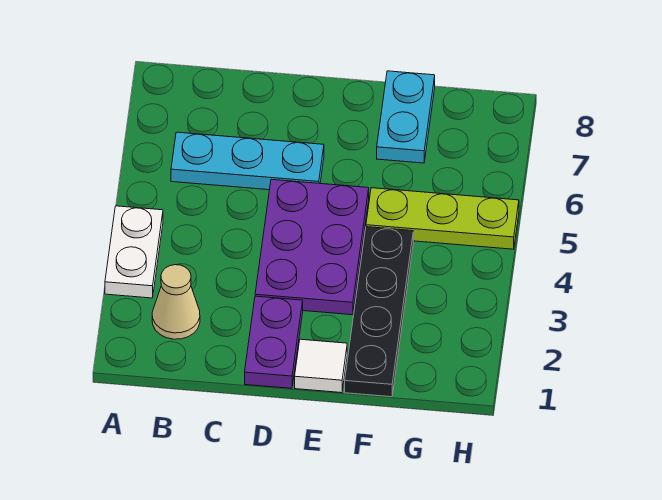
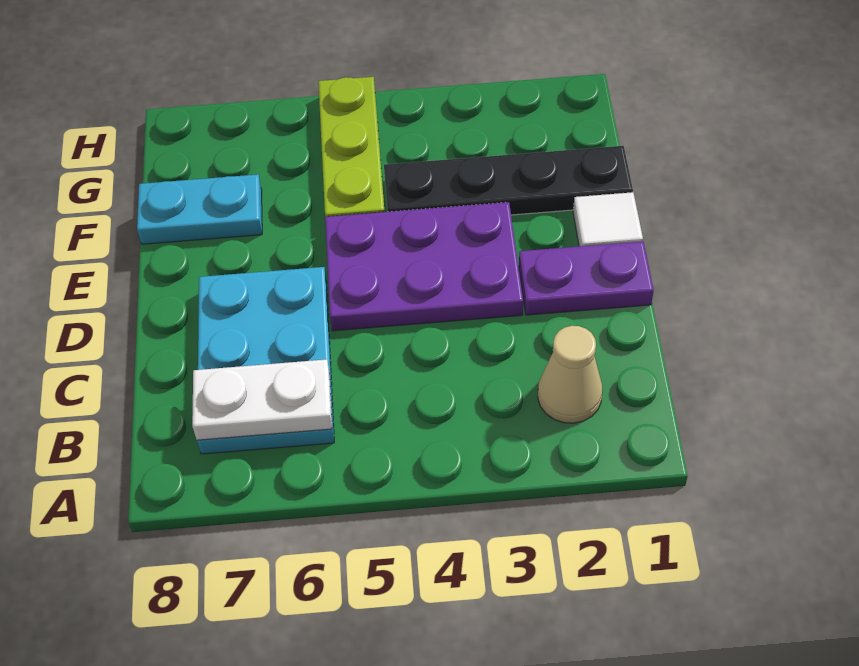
white 1x2 plate [105,206,163,298] -> white 1x2 plate moved to [192,359,332,440]
cyan 1x3 plate [171,132,324,190] -> cyan 2x3 plate [197,267,334,454]

